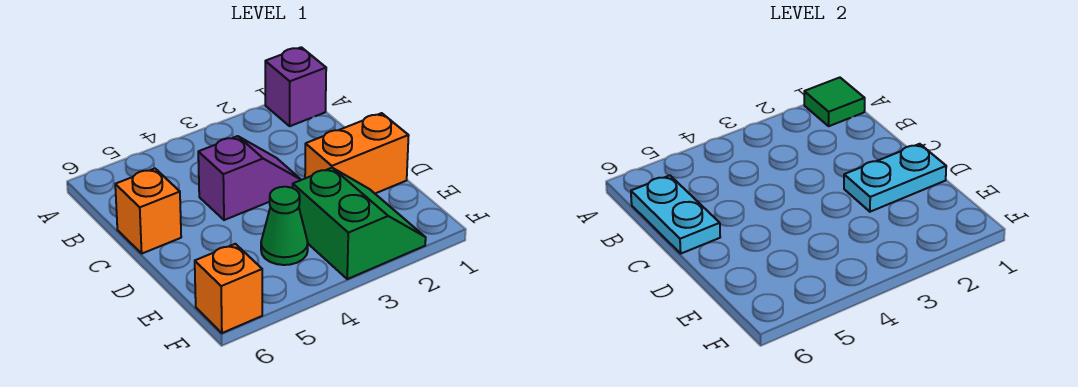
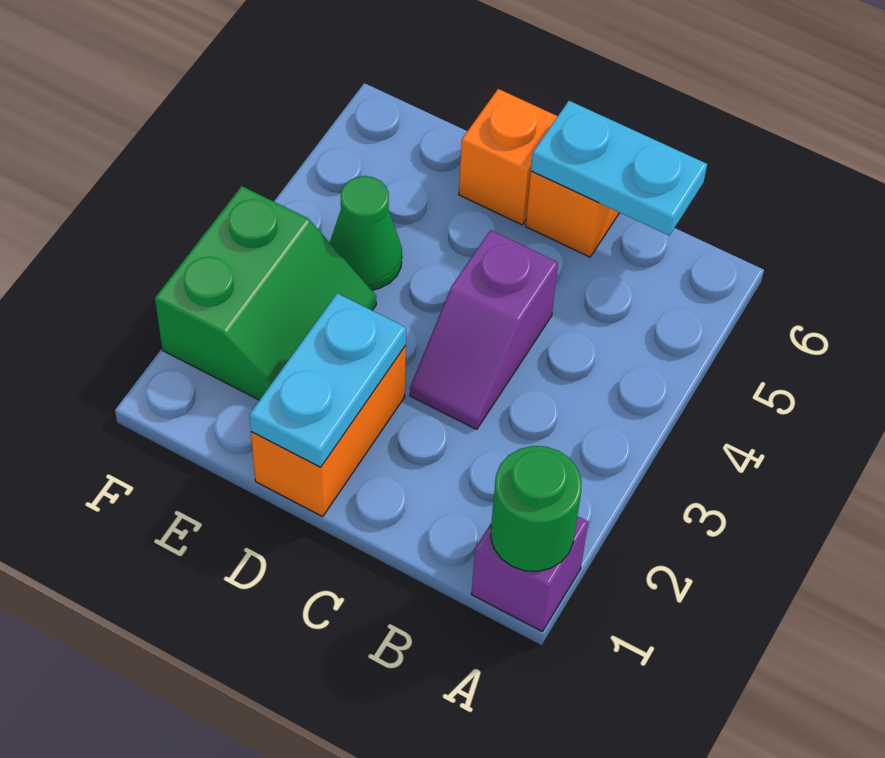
green 1x1 tile [804,78,865,126] -> green 1x1 round brick [491,446,582,571]
green 2x2 slope [293,168,426,279] -> green 2x2 slope turned to [155,186,376,400]
orange 1x1 brick [195,244,262,333] -> orange 1x1 brick moved to [459,89,558,225]

